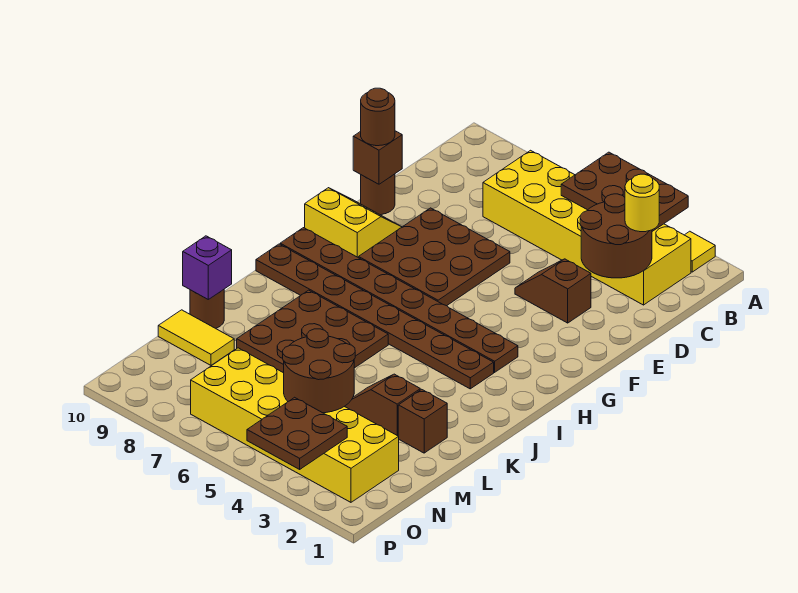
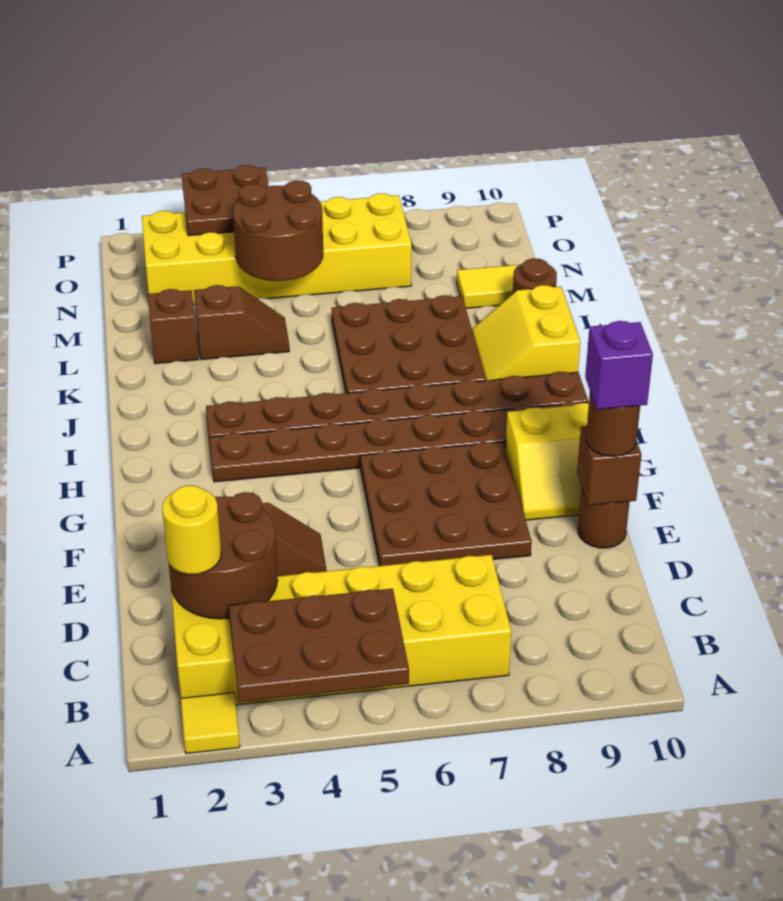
none -> yellow 2x2 slope [472,285,580,380]
purple 1x1 brick [183,236,232,299] -> purple 1x1 brick moved to [585,321,653,410]

